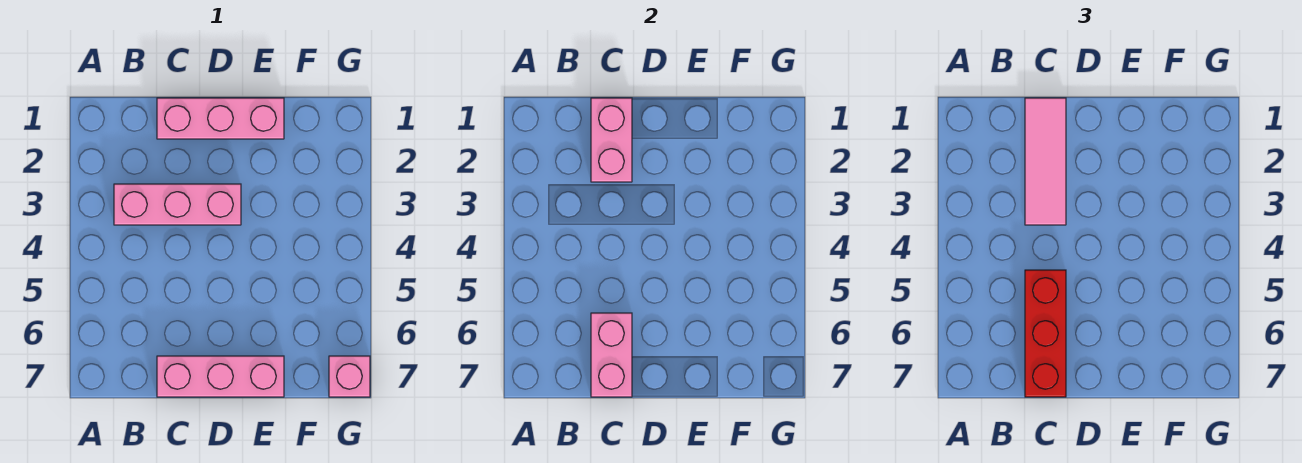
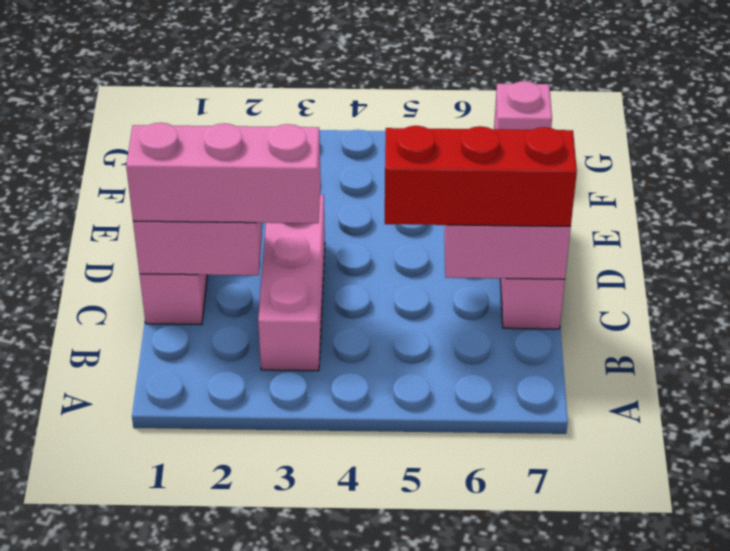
pink 1x3 tile [1025,98,1066,225] -> pink 1x3 brick [126,123,321,223]

